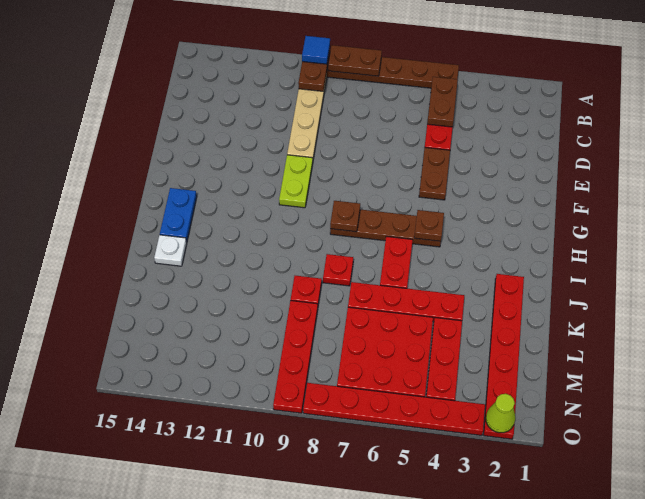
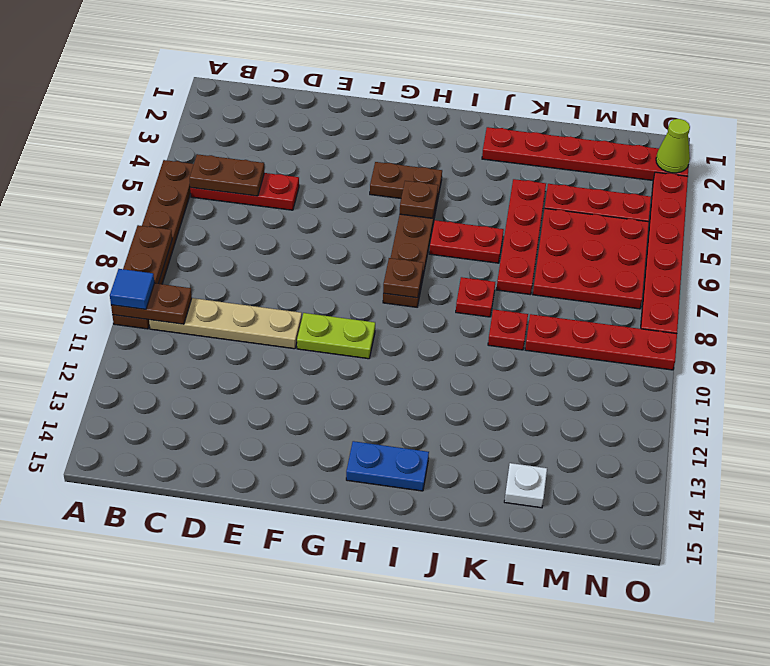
brown 1x2 plate [419,148,450,200] -> brown 1x2 plate moved to [370,162,442,201]
white 1x1 plate [154,235,187,266] -> white 1x1 plate moved to [504,463,547,508]

